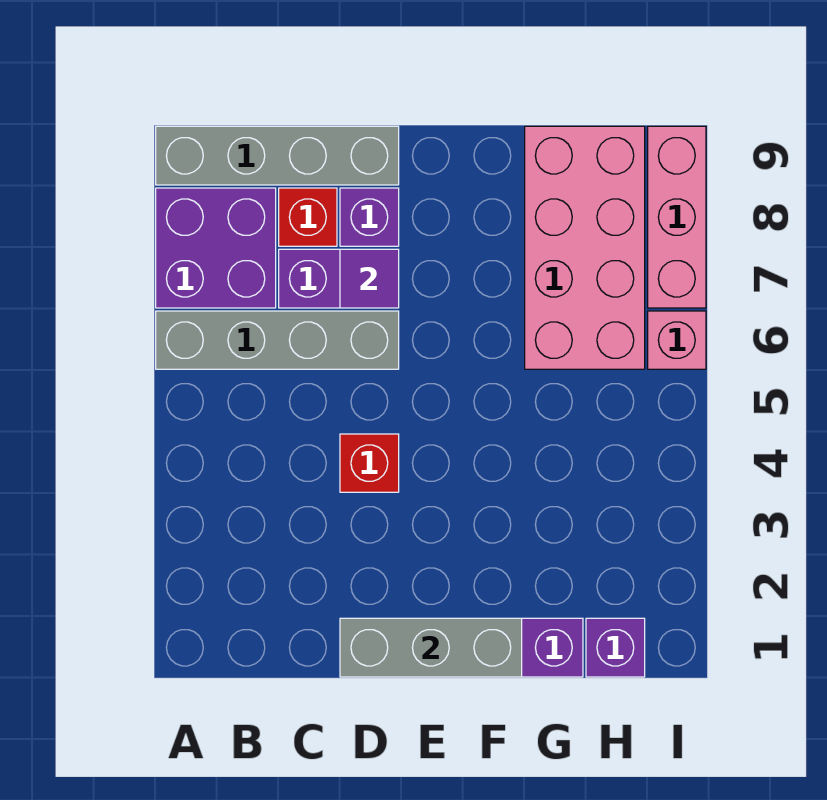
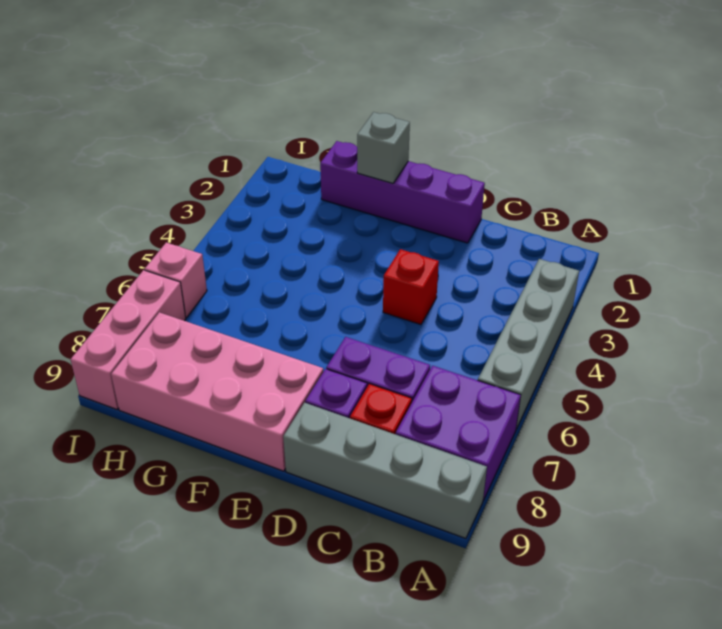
grey 1x4 brick [156,311,399,369] -> grey 1x4 brick turned to [478,259,579,429]
grey 1x3 brick [340,618,522,677] -> grey 1x1 brick [357,112,410,183]
purple 1x1 tile [340,249,399,308] -> none
pink 2x4 brick [525,126,645,369] -> pink 2x4 brick turned to [111,312,323,471]
purple 1x1 brick [586,618,645,677] -> none

